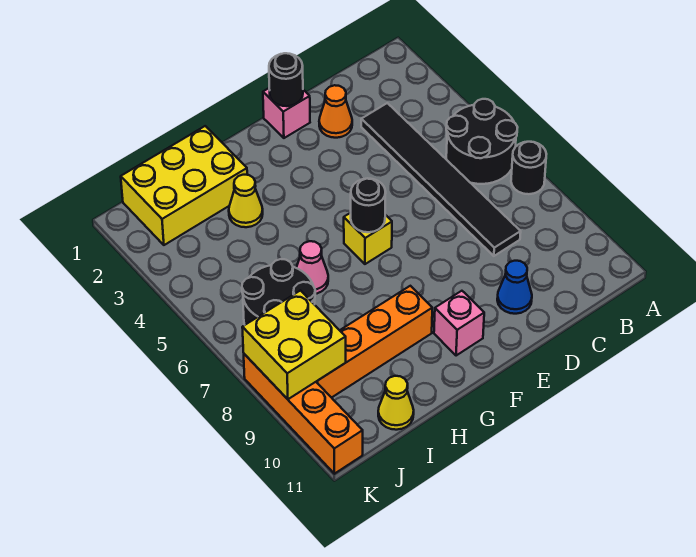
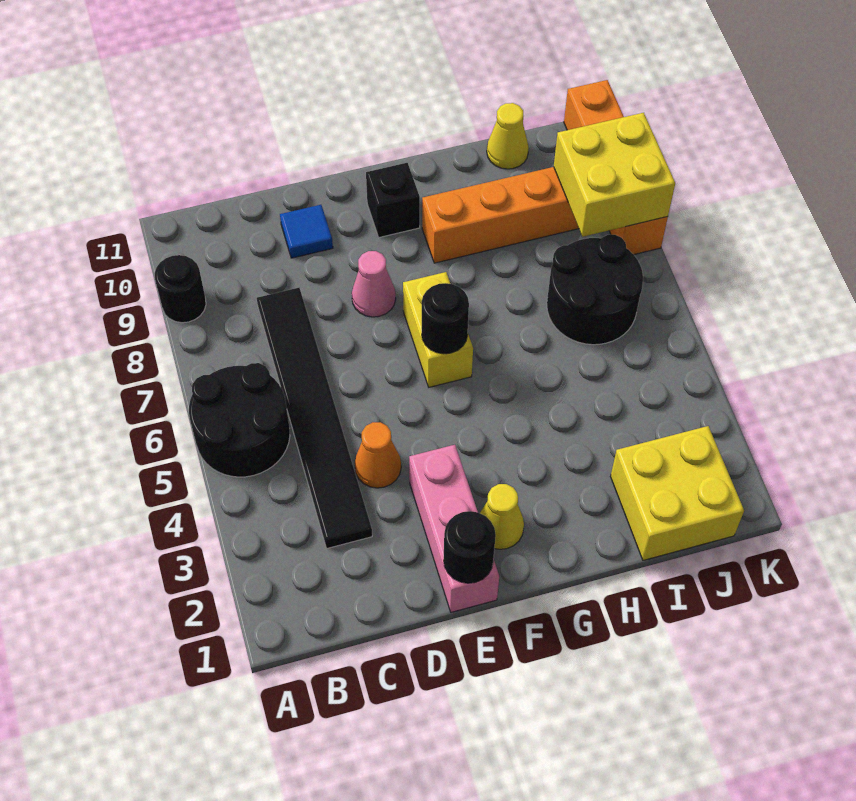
black 1x1 round brick [511,142,546,194] -> black 1x1 round brick moved to [155,255,206,323]
orange 1x1 cone [319,85,352,138] -> orange 1x1 cone moved to [355,422,401,488]
blue 1x1 cone [497,261,532,314] -> blue 1x1 tile [280,205,333,258]
pink 1x1 brick [263,88,310,138] -> pink 1x3 brick [409,445,499,612]
yellow 1x1 brick [344,213,392,264] -> yellow 1x2 brick [403,272,473,387]
pink 1x1 brick [434,291,484,356] -> black 1x1 brick [366,163,420,237]
yellow 2x3 brick [121,126,247,245] -> yellow 2x2 brick [611,426,744,560]
yellow 1x1 cone [229,175,263,227] -> yellow 1x1 cone moved to [480,484,524,549]
pink 1x1 cone [296,241,328,294] -> pink 1x1 cone moved to [352,251,396,317]

